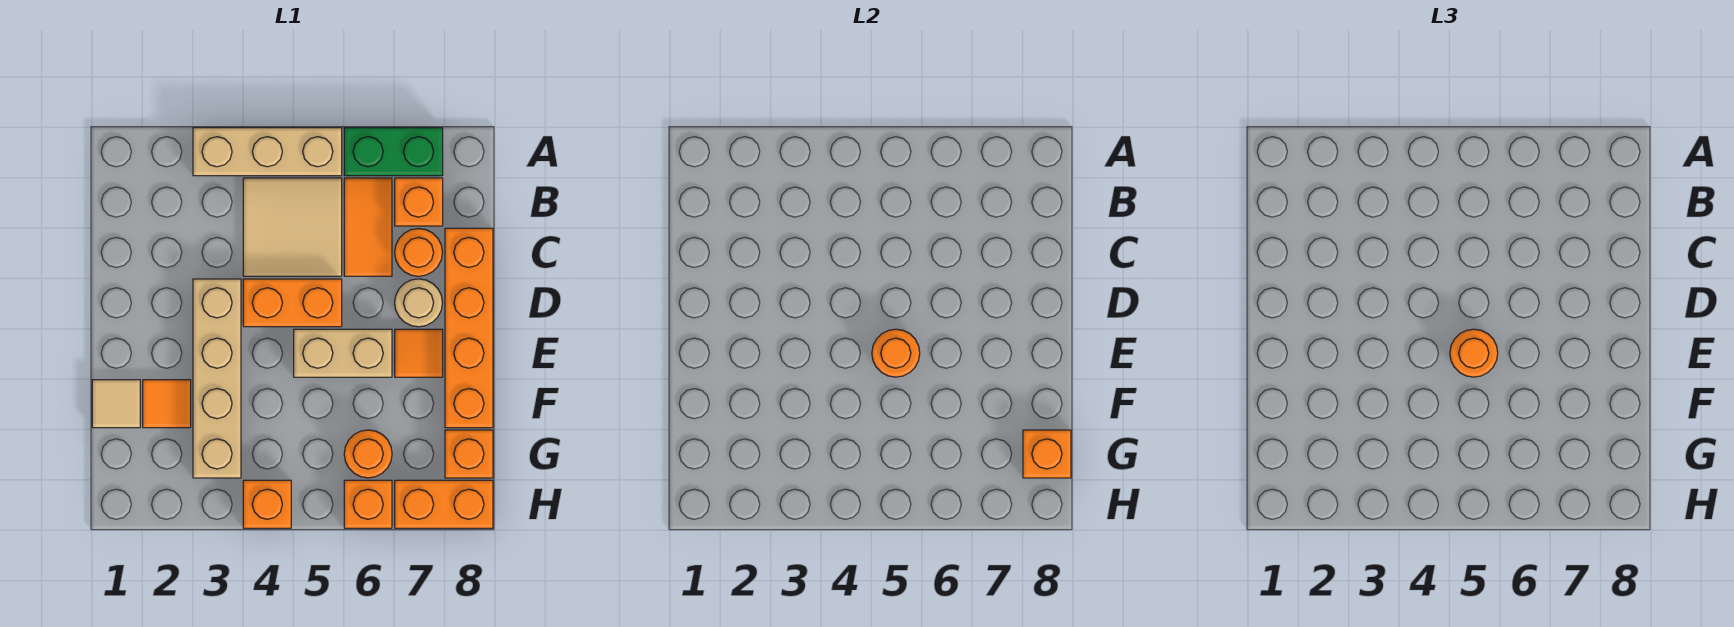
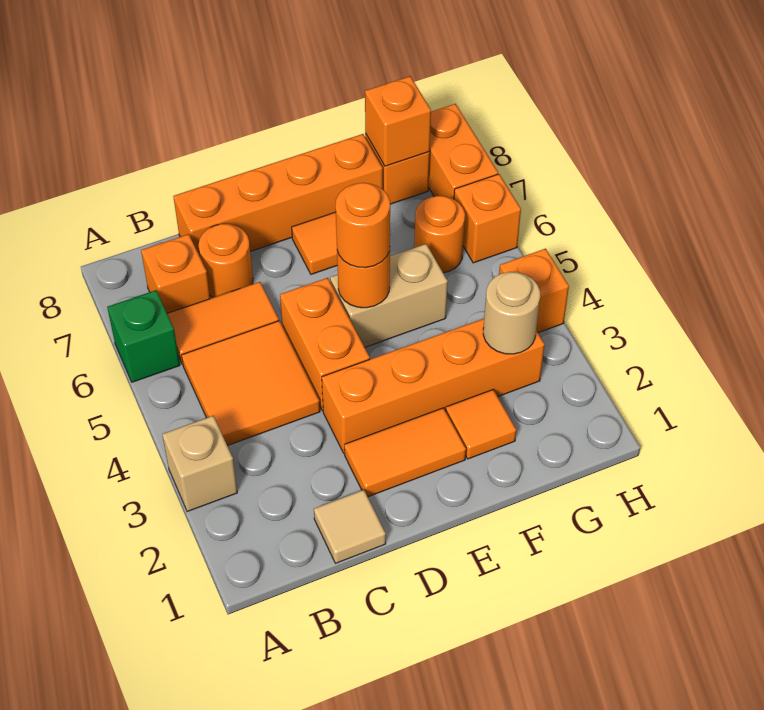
tan 1x3 brick [193,128,342,176] -> tan 1x1 brick [162,416,237,512]
green 1x2 brick [344,128,443,176] -> green 1x1 brick [107,290,180,382]
tan 2x2 tile [243,178,342,276] -> orange 2x2 tile [182,321,320,446]
none -> orange 1x2 tile [344,408,466,497]
tan 1x4 brick [193,279,241,478] -> orange 1x4 brick [322,319,545,453]
tan 1x1 round brick [395,279,442,327] -> tan 1x1 round brick moved to [483,272,540,354]
tan 1x2 brick [294,329,392,377] -> tan 1x2 brick turned to [330,244,448,347]
tan 1x1 tile [92,380,140,428] -> tan 1x1 tile moved to [314,490,386,563]

